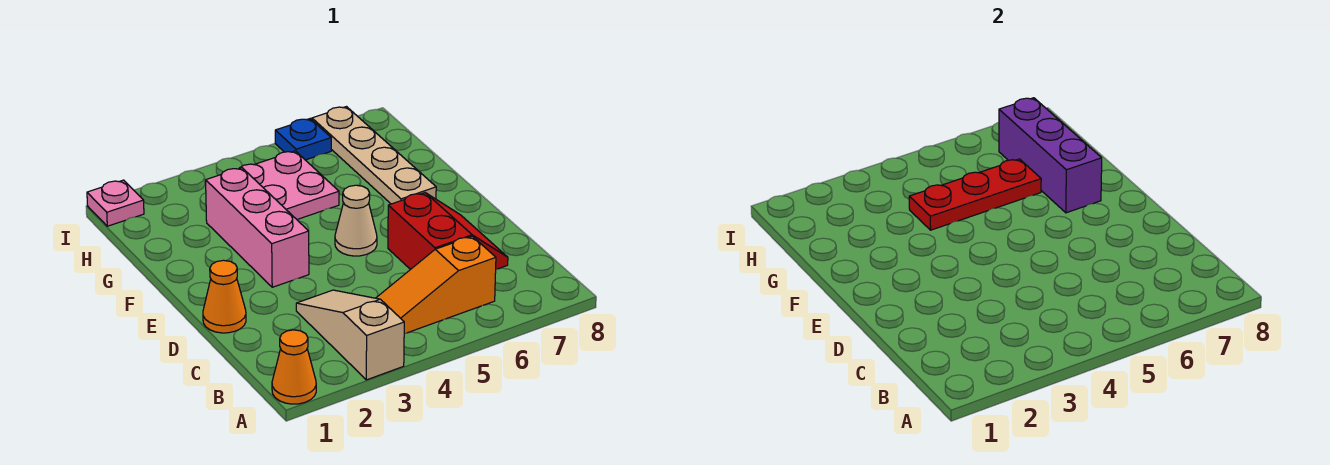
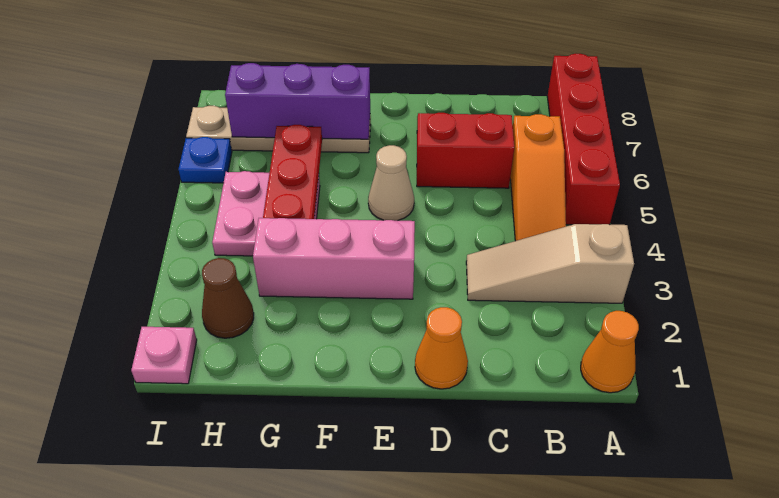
none -> red 1x4 brick [547,54,620,225]
none -> brown 1x1 cone [202,258,254,338]

